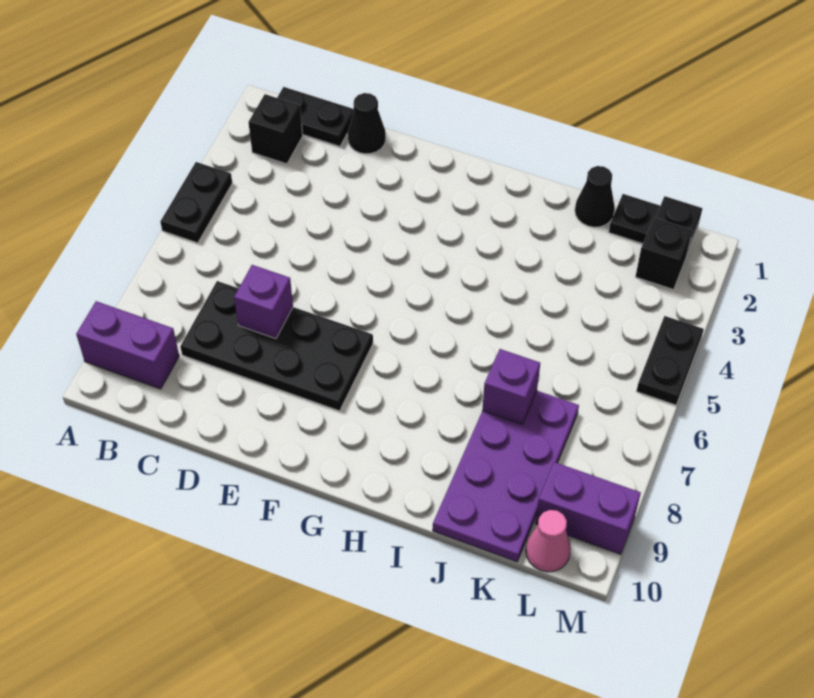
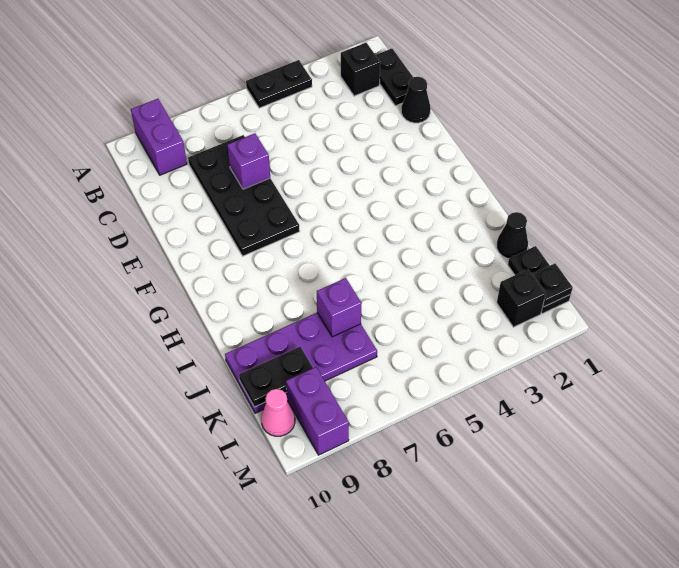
black 1x2 plate [636,316,704,405] -> black 1x2 plate moved to [239,347,313,407]

